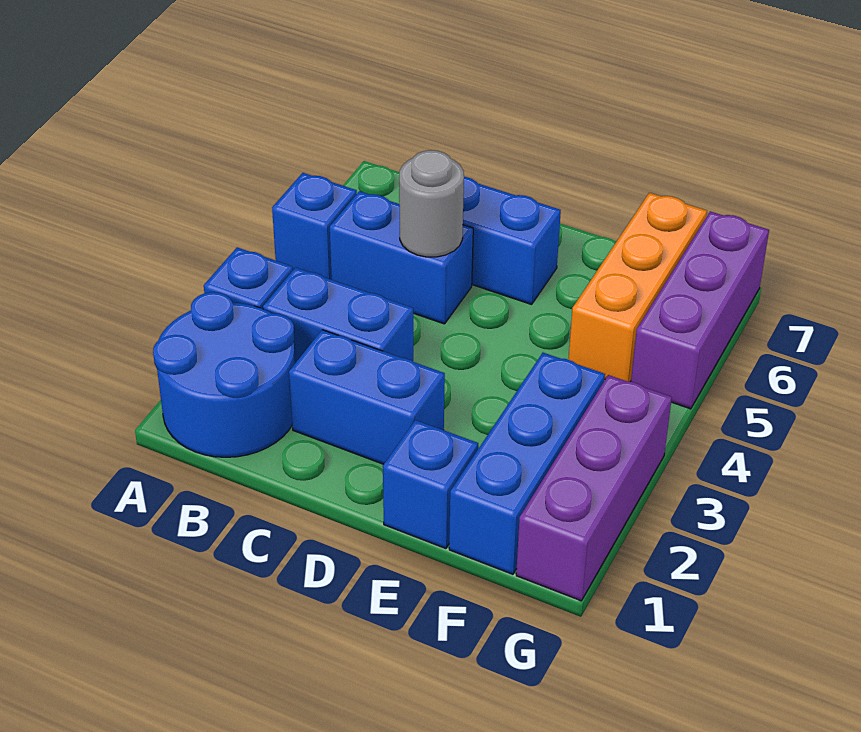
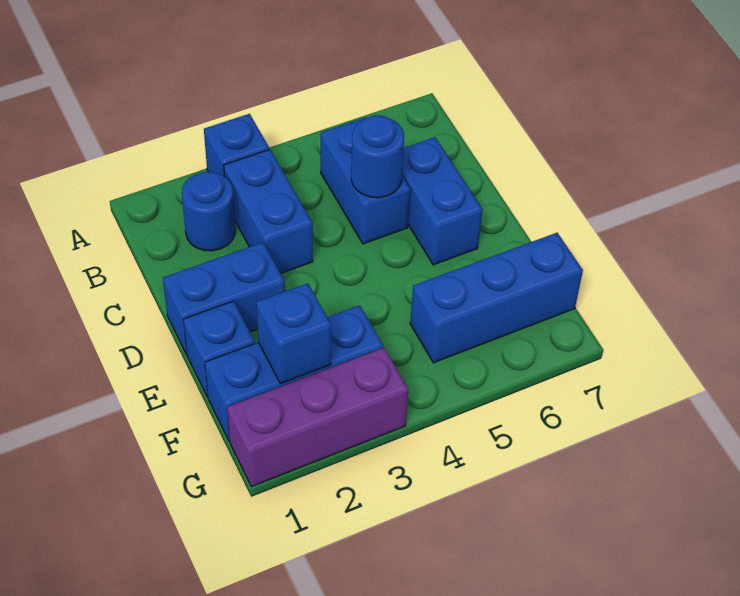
blue 2x2 round brick [153,292,295,457] -> blue 1x1 round brick [182,172,235,251]
blue 1x1 brick [272,173,357,280] -> blue 1x1 brick moved to [256,283,331,384]
blue 1x2 brick [289,330,445,464] -> blue 1x2 brick turned to [163,242,285,355]
grey 1x1 round brick [399,150,464,257] -> blue 1x1 round brick [351,116,404,198]
orange 1x3 brick [568,193,707,382] -> blue 1x3 brick [410,233,583,363]
purple 1x3 brick [631,211,769,409] -> none

